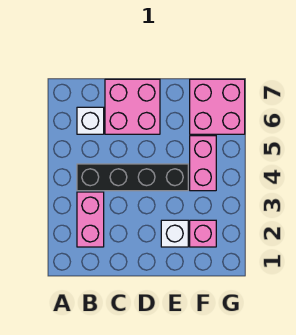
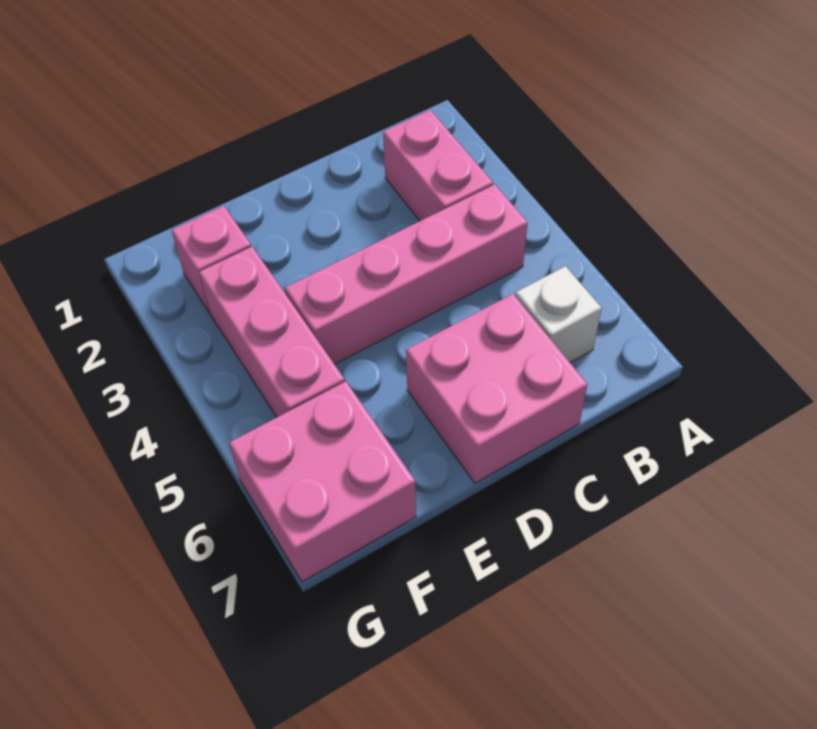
black 1x4 brick [77,164,188,191] -> pink 1x4 brick [285,184,528,364]
white 1x1 brick [161,220,188,247] -> none
pink 1x2 brick [190,136,216,191] -> pink 1x3 brick [199,247,345,417]

